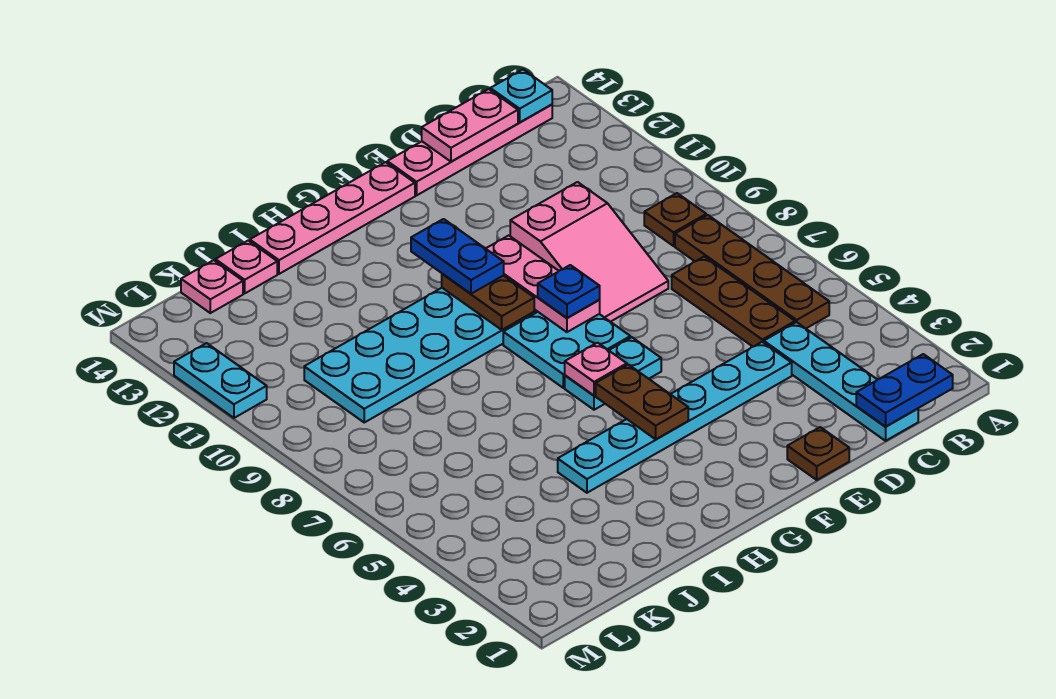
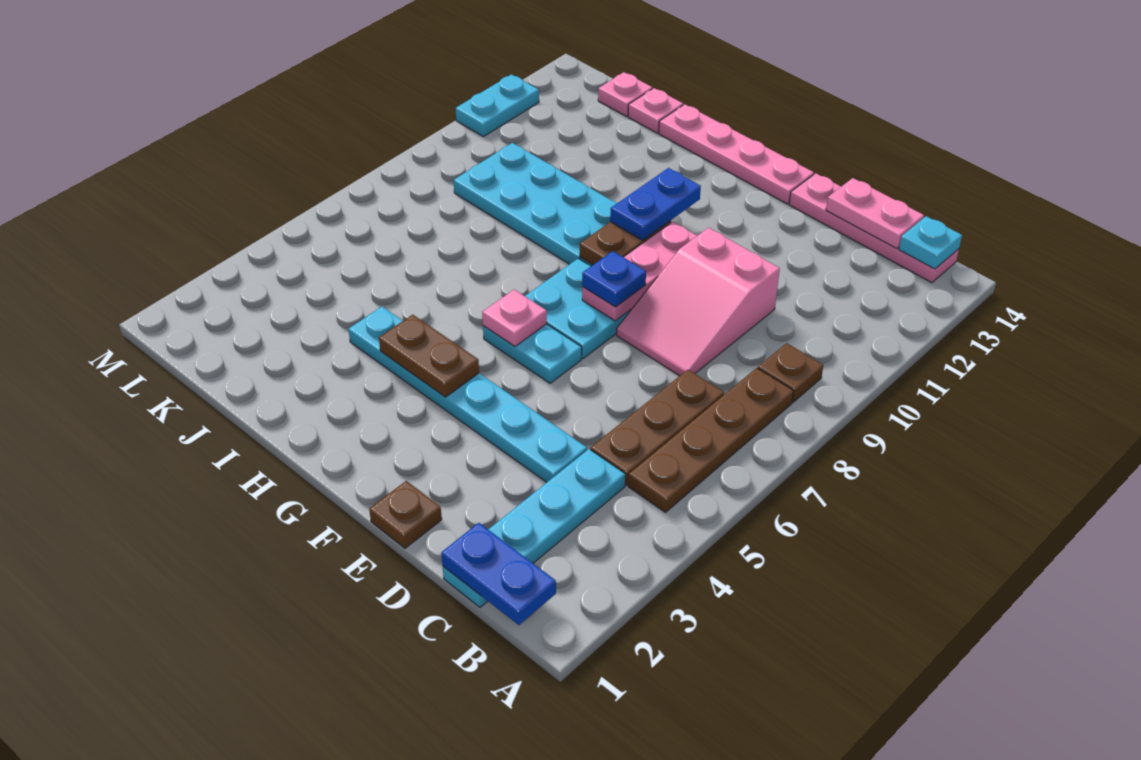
brown 1x2 plate [596,365,688,439] -> brown 1x2 plate turned to [379,315,479,397]

